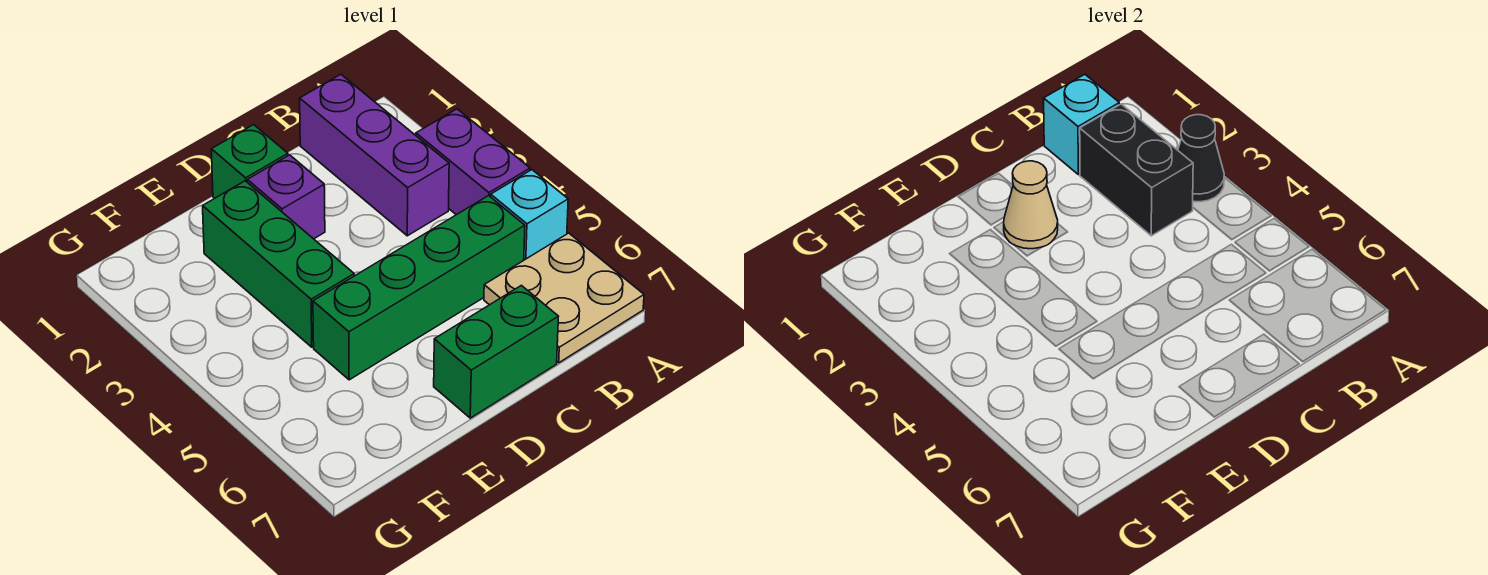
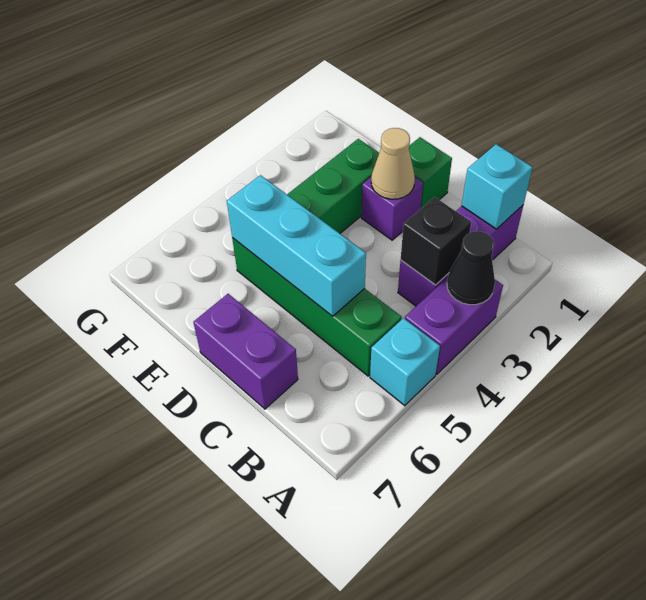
tan 2x2 plate [484,233,644,363] -> none
black 1x2 brick [1080,104,1193,236] -> black 1x1 brick [401,197,471,285]
none -> cyan 1x3 brick [227,175,366,316]
green 1x2 brick [434,285,558,418] -> purple 1x2 brick [193,294,298,409]

